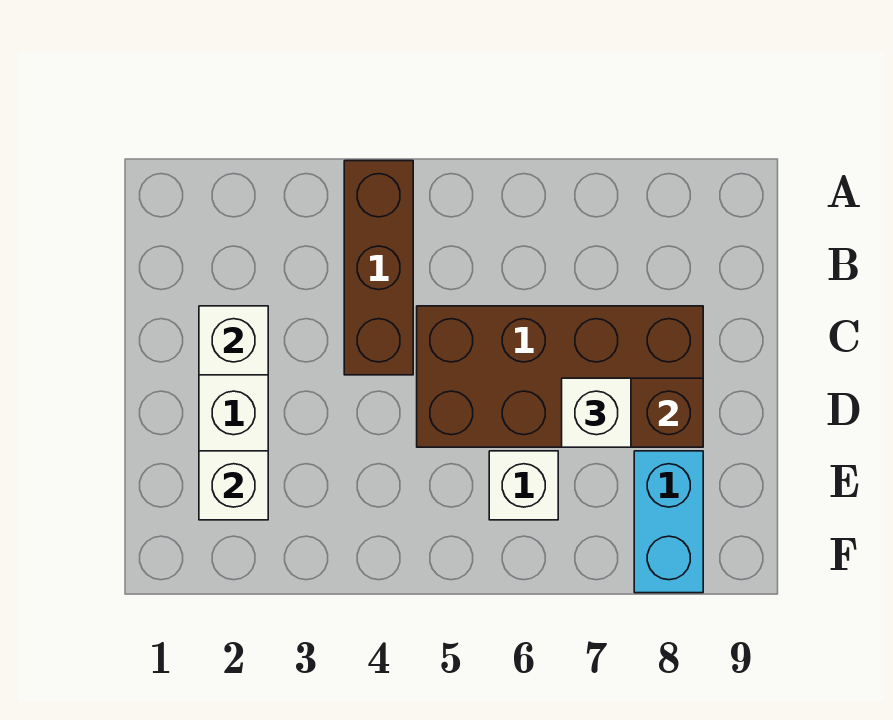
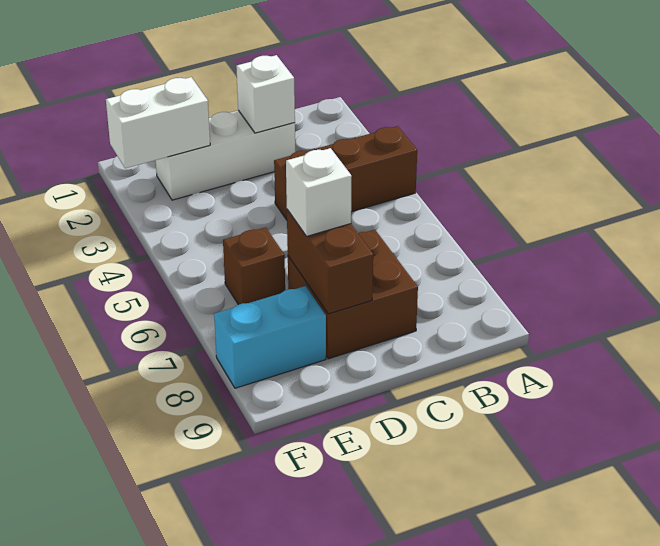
brown 2x4 brick [417,306,703,447] -> brown 2x2 brick [288,230,418,359]
white 1x1 brick [199,451,268,520] -> white 1x2 brick [106,77,210,168]
white 1x1 brick [489,451,558,520] -> brown 1x1 brick [223,227,285,305]

